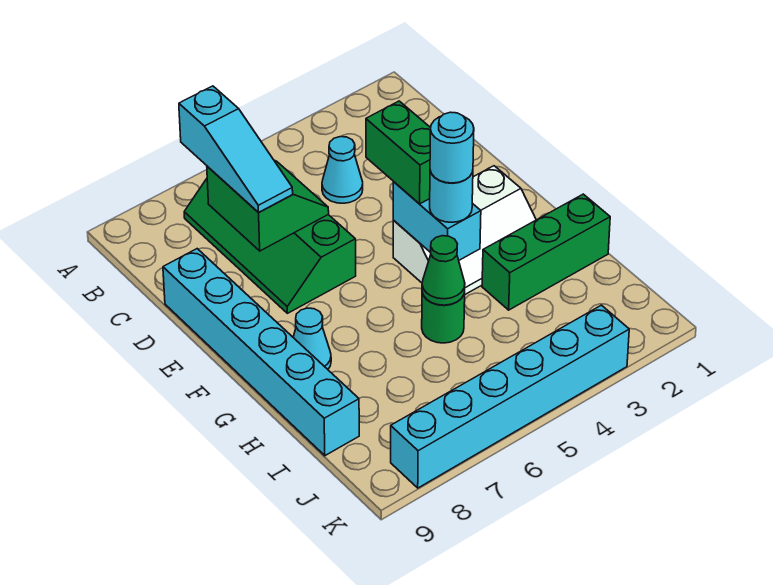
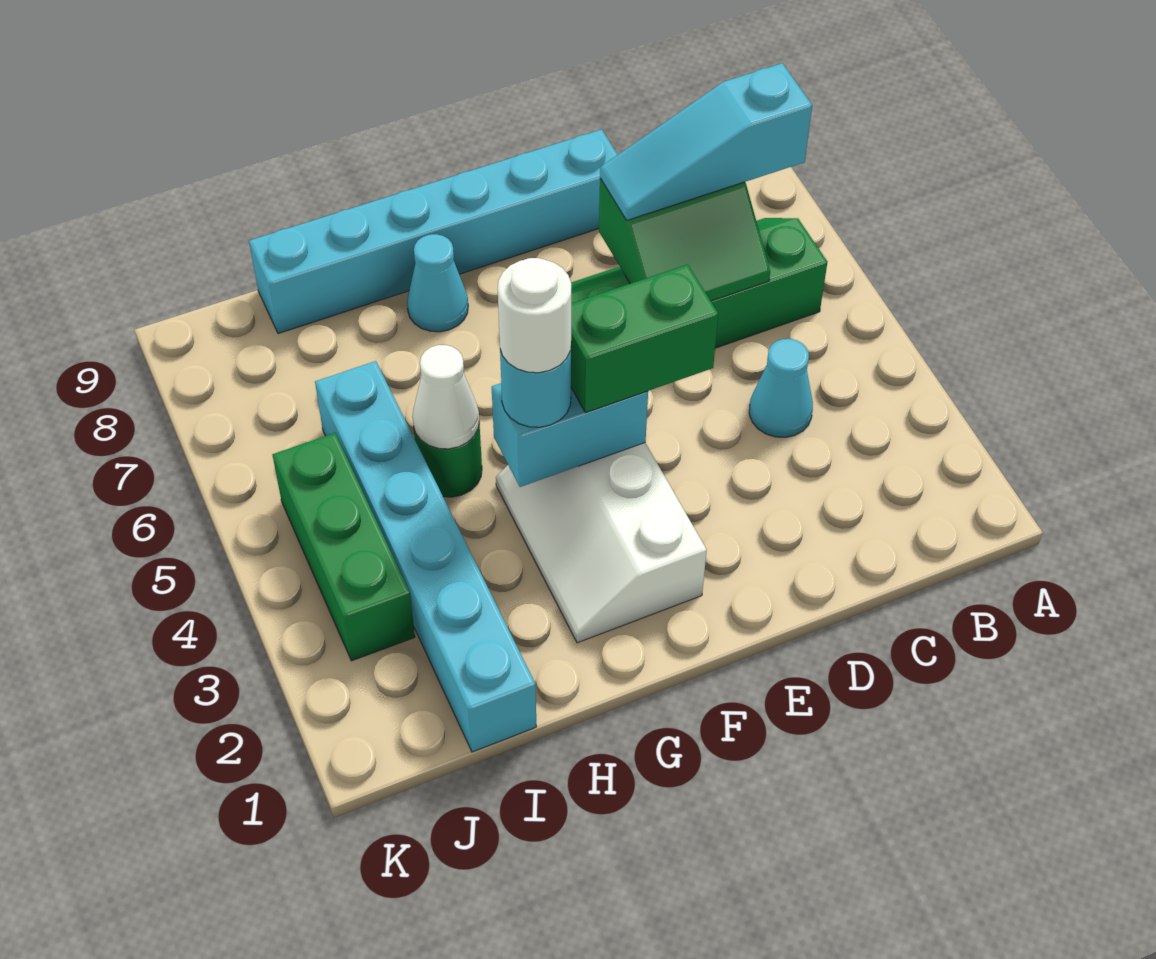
cyan 1x1 round brick [430,112,474,183] -> white 1x1 round brick [498,258,571,373]
green 1x3 brick [482,194,610,310] -> green 1x3 brick moved to [272,433,415,661]
green 1x1 cone [422,236,465,305] -> white 1x1 cone [412,345,479,449]
cyan 1x6 brick [391,305,629,488] -> cyan 1x6 brick moved to [315,361,536,752]

